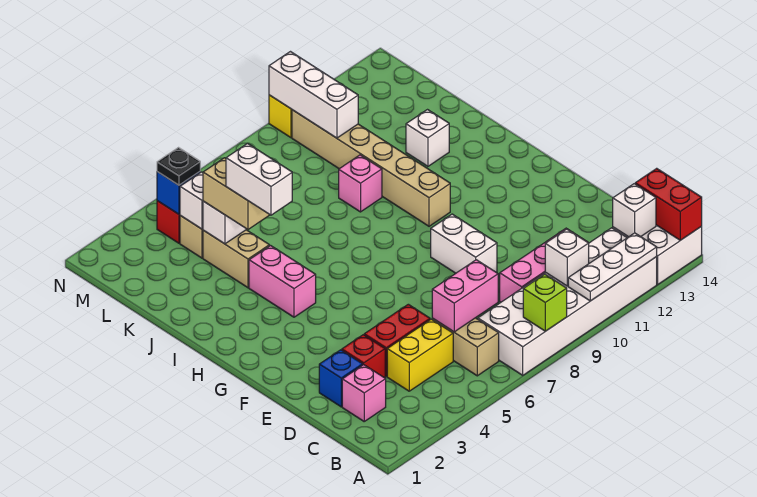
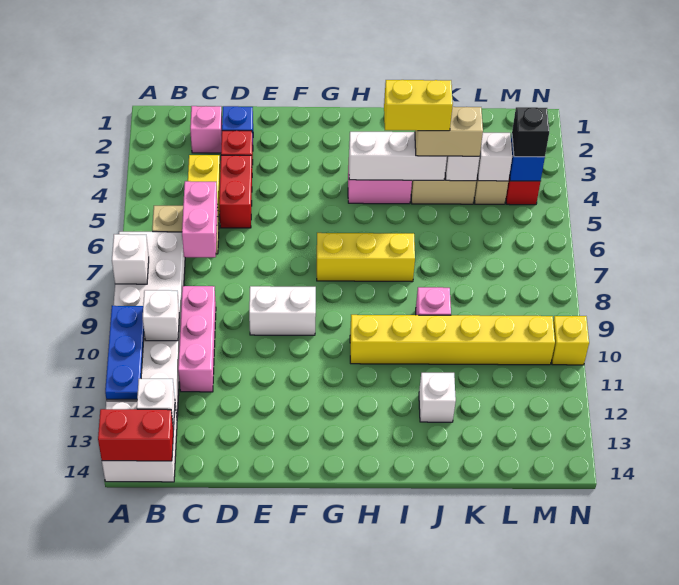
lime 1x1 brick [523,274,567,331] -> white 1x1 brick [112,234,149,284]
white 1x3 plate [568,233,657,301] -> blue 1x3 plate [105,306,144,399]
none -> yellow 1x3 brick [317,233,415,282]
tan 1x6 brick [292,110,450,226] -> yellow 1x6 brick [350,315,555,365]
white 1x2 brick [226,144,292,215] -> yellow 1x2 brick [384,80,453,131]
white 1x3 brick [269,52,358,138] -> white 1x3 brick moved to [349,132,447,180]
black 1x1 plate [157,148,200,185] -> black 1x1 brick [512,107,549,157]

